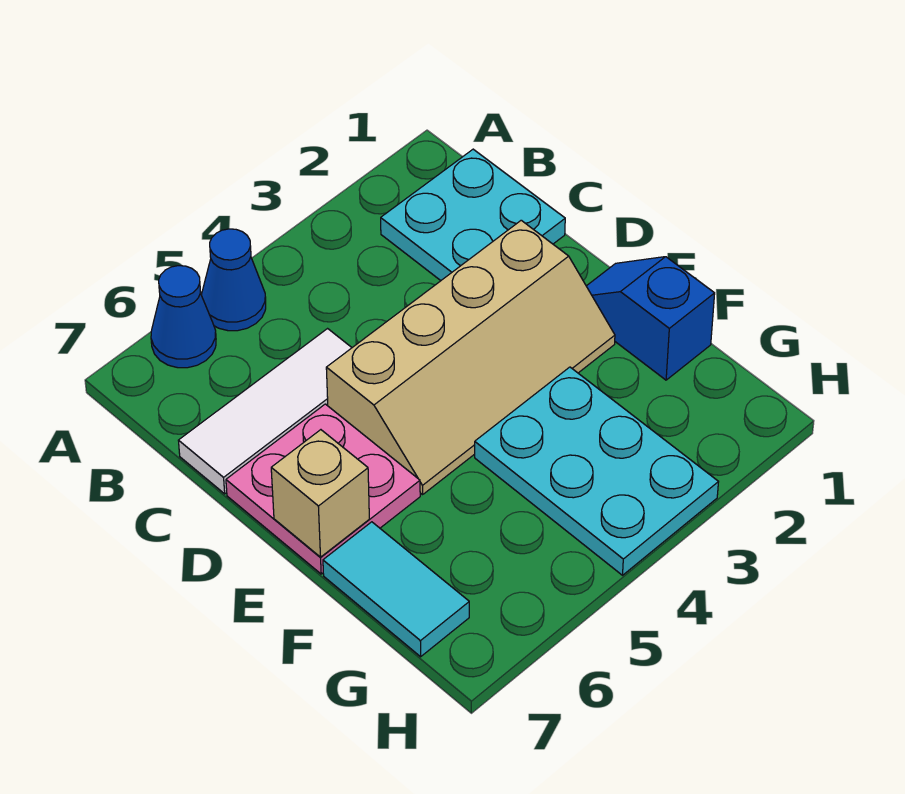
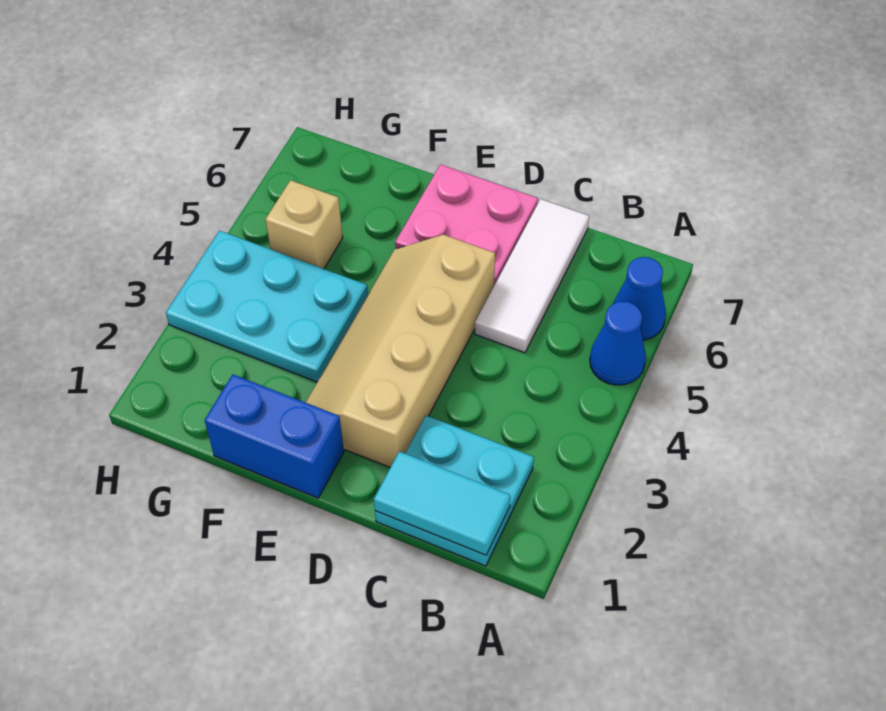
blue 1x2 slope [587,257,715,380] -> blue 1x2 brick [205,375,344,498]
tan 1x1 brick [271,430,369,557] -> tan 1x1 brick moved to [265,180,343,269]
cyan 1x2 tile [323,522,469,657] -> cyan 1x2 tile moved to [374,451,510,555]

